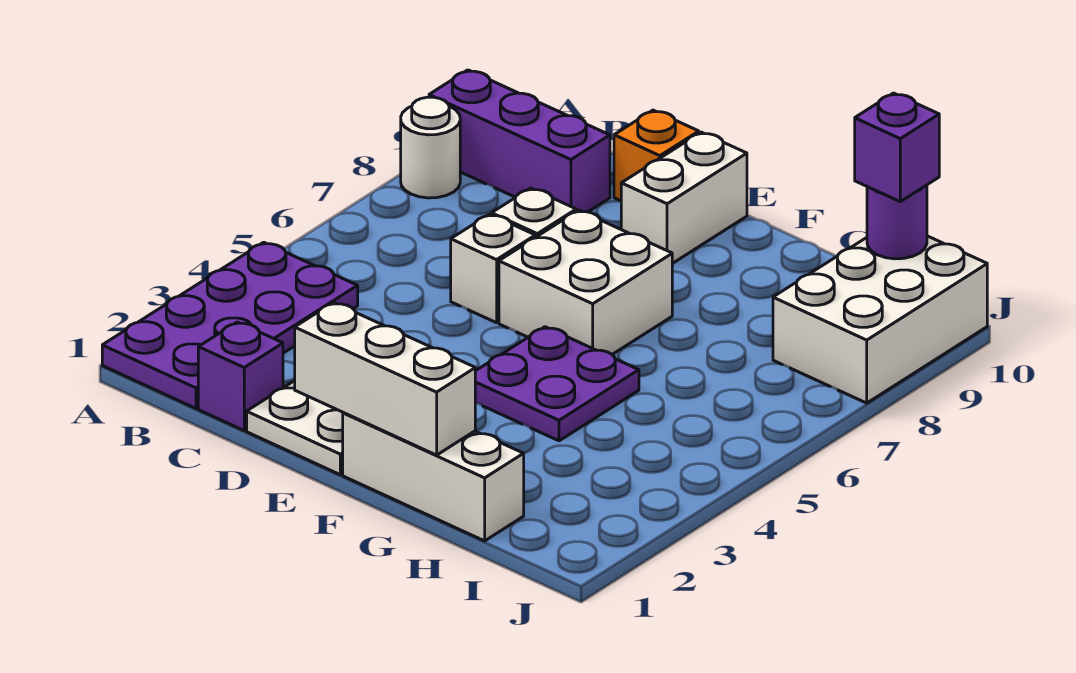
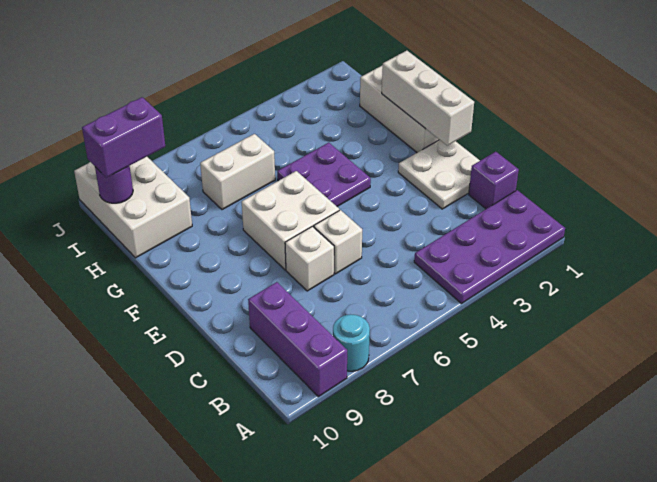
white 1x1 round brick [401,97,460,198] -> cyan 1x1 round brick [333,315,370,371]
orange 1x1 brick [614,110,699,201] -> none
white 1x2 brick [621,132,747,264] -> white 1x2 brick moved to [200,134,275,210]
white 2x3 brick [773,236,987,403] -> white 2x3 brick turned to [74,157,192,258]
purple 1x1 brick [855,93,939,202] -> purple 1x2 brick [82,97,165,178]

